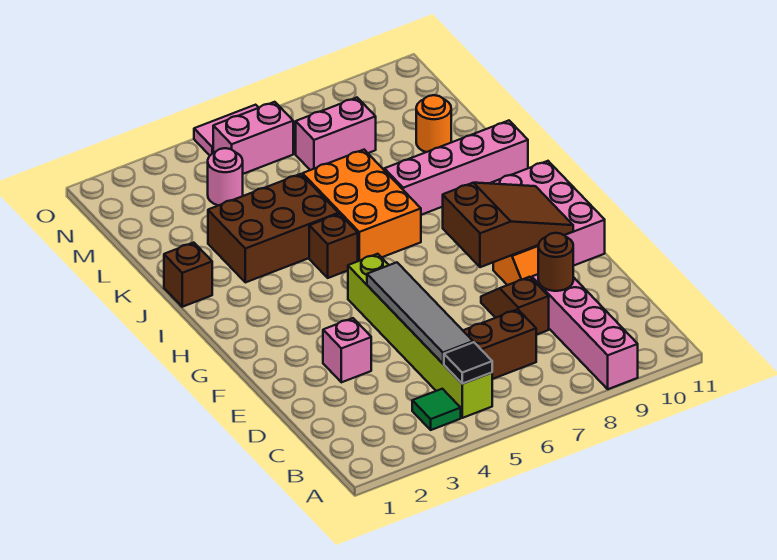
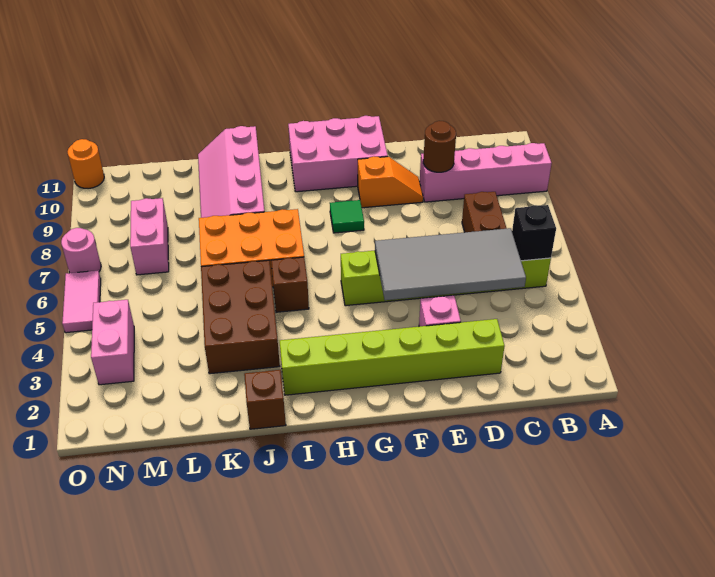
green 1x1 tile [412,389,461,430] -> green 1x1 tile moved to [330,200,364,233]
black 1x1 tile [444,342,492,384] -> black 1x1 brick [512,205,556,261]
grey 1x4 tile [367,262,473,364] -> grey 2x4 tile [375,228,526,300]
none -> lime 1x6 brick [280,319,505,395]
brown 1x2 slope [481,277,549,335] -> none
brown 2x3 slope [443,183,573,267] -> none
orange 1x1 round brick [416,95,451,152] -> orange 1x1 round brick moved to [68,139,104,189]
pink 1x1 round brick [208,148,243,206] -> pink 1x1 round brick moved to [61,228,101,273]
pink 1x2 brick [213,102,293,174] -> pink 1x2 brick moved to [91,300,134,385]

